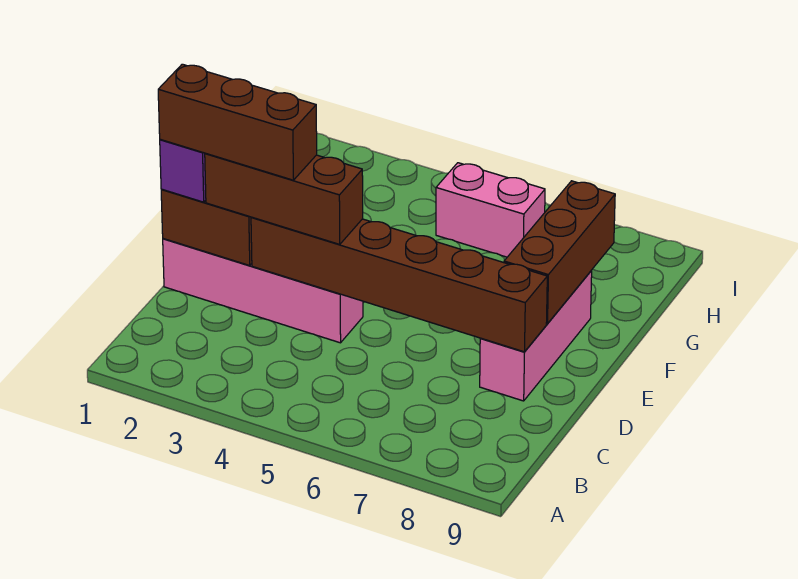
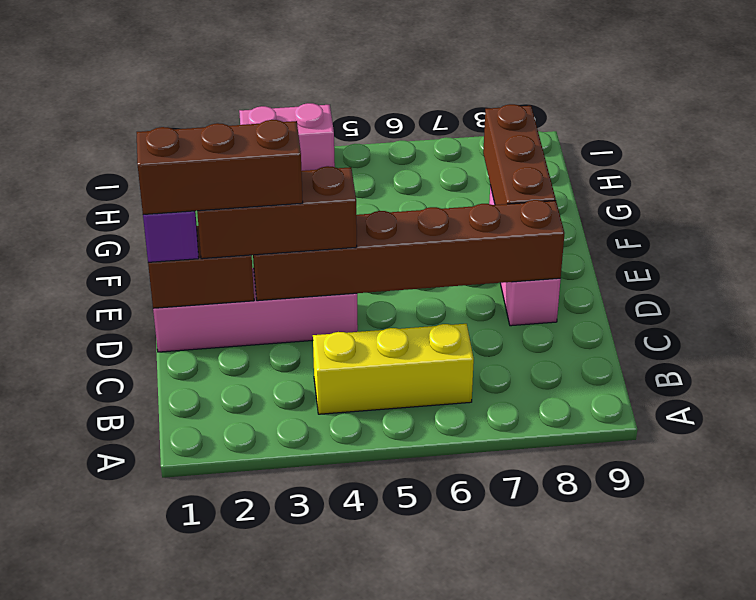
none -> yellow 1x3 brick [313,324,474,414]
pink 1x2 brick [436,163,545,257] -> pink 1x2 brick moved to [239,103,335,171]

